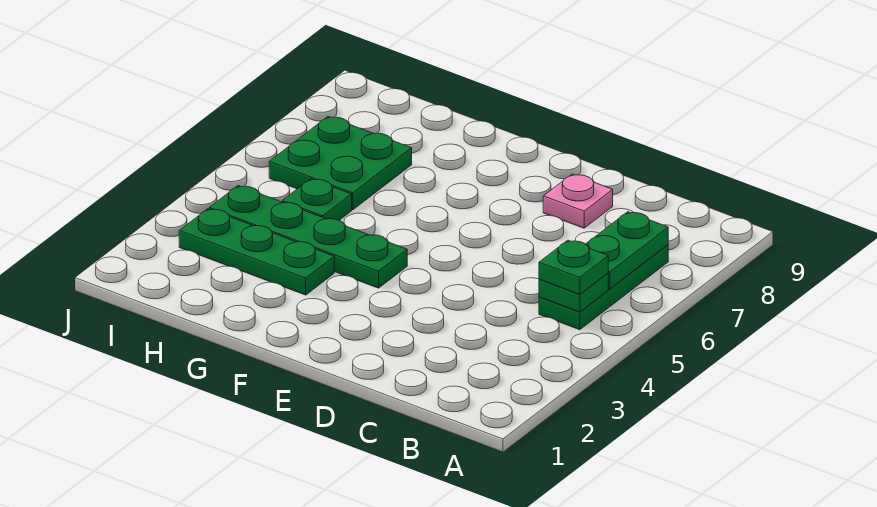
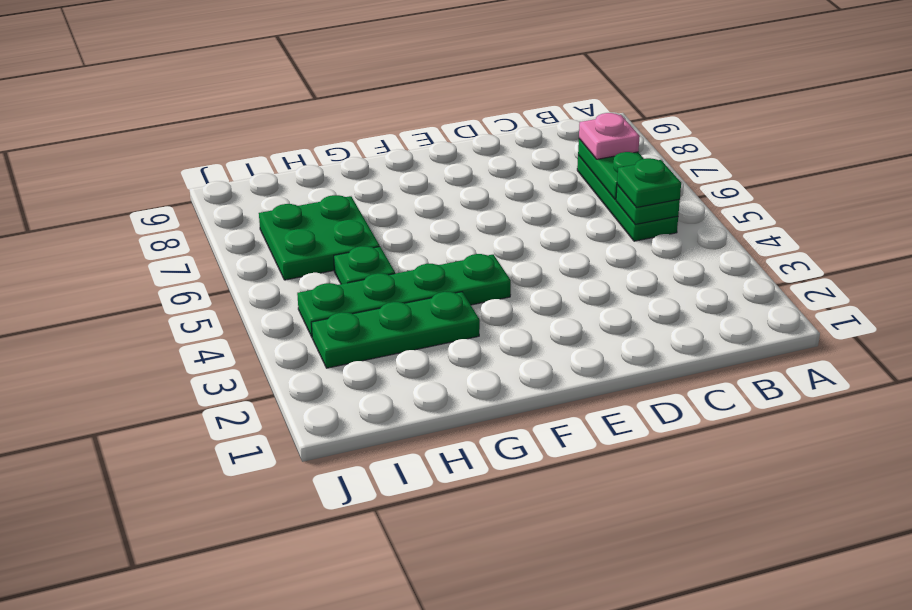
pink 1x1 plate [543,174,613,228] -> pink 1x1 plate moved to [579,113,640,159]

